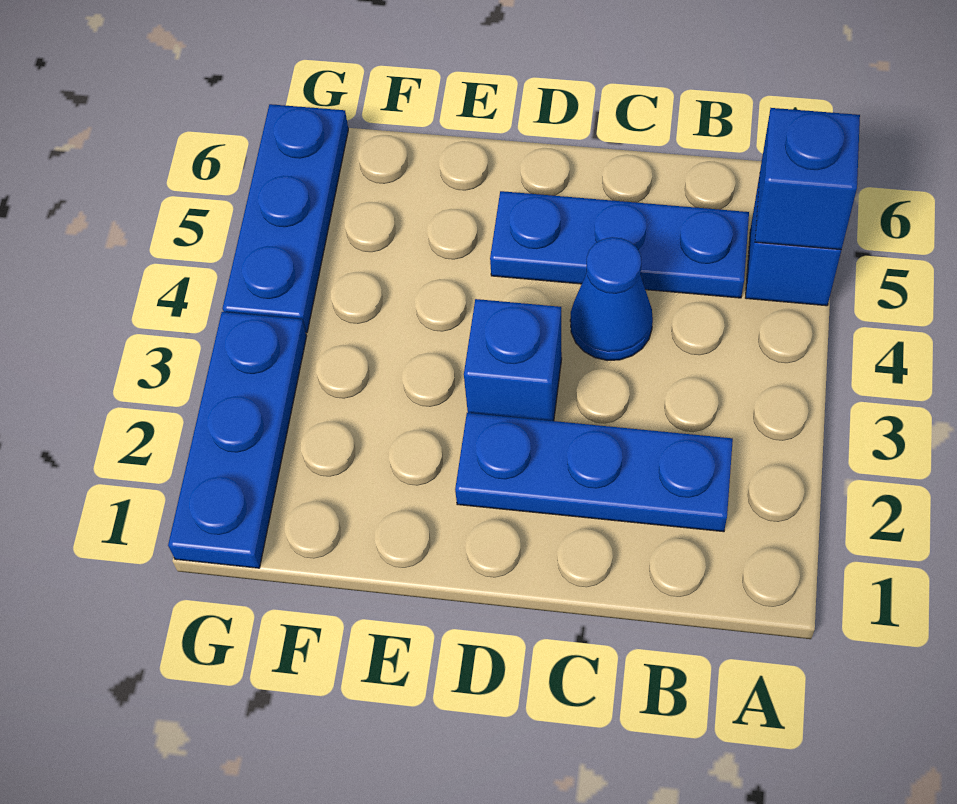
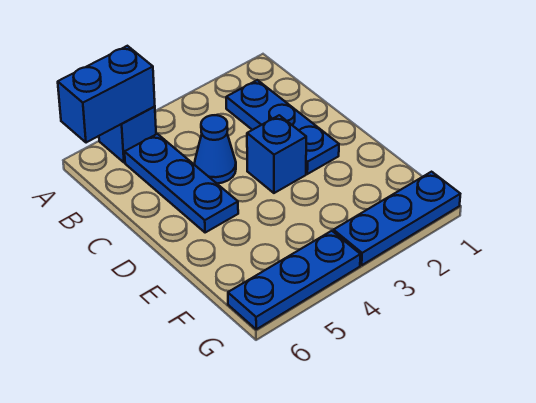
blue 1x1 brick [755,108,860,250] -> blue 1x2 brick [58,46,155,143]

